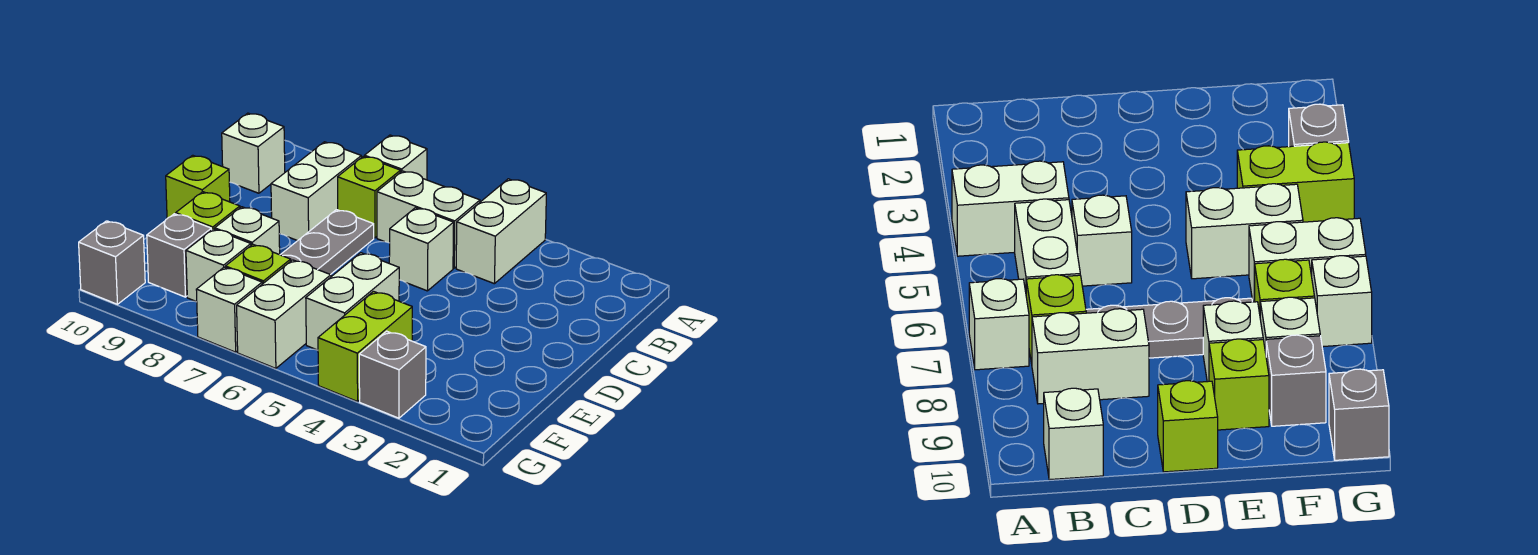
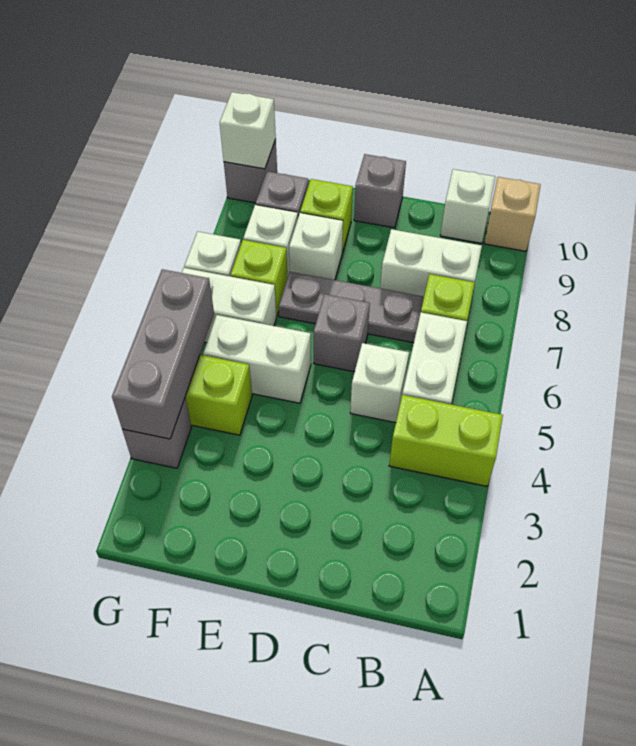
white 1x2 brick [456,179,546,284] -> lime 1x2 brick [389,395,503,486]
white 1x1 brick [365,135,427,180] -> white 1x1 brick moved to [220,92,276,169]
none -> tan 1x1 brick [484,177,541,251]
none -> grey 1x1 brick [314,294,370,372]
lime 1x1 brick [166,155,230,218] -> grey 1x1 brick [354,154,406,228]
none -> grey 1x3 brick [112,269,214,439]

